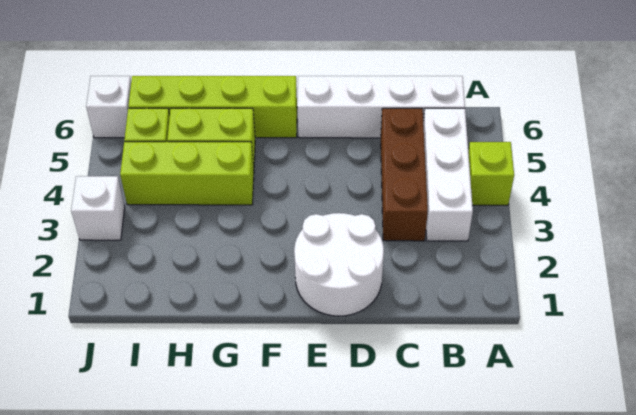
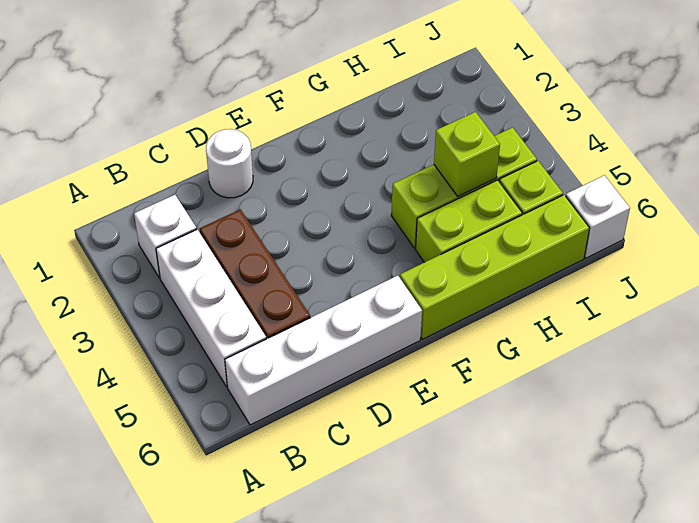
lime 1x1 brick [468,142,514,205] -> lime 1x1 brick moved to [434,112,500,196]
white 2x2 round brick [294,213,384,316] -> white 1x1 round brick [206,129,253,198]
white 1x1 brick [71,176,125,240] -> white 1x1 brick moved to [134,195,197,278]

